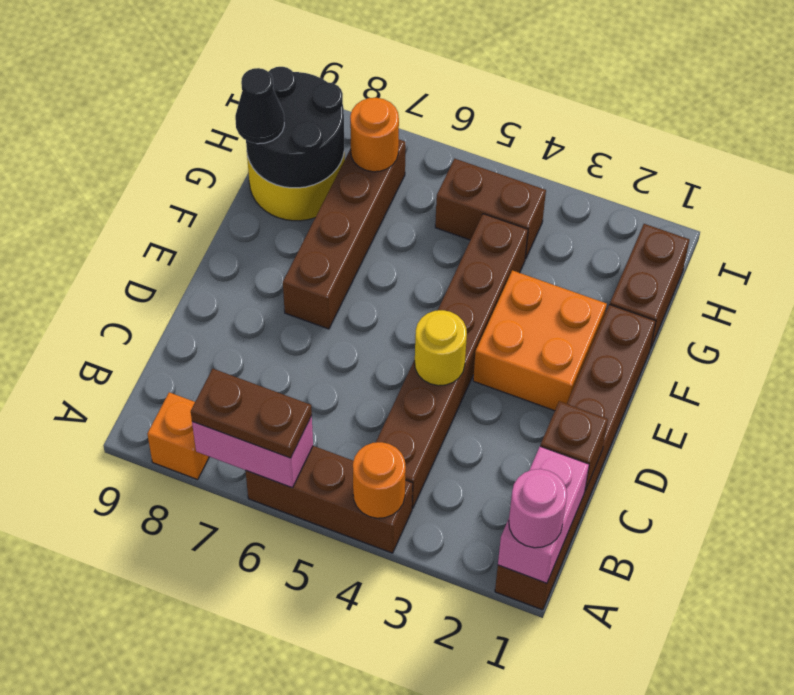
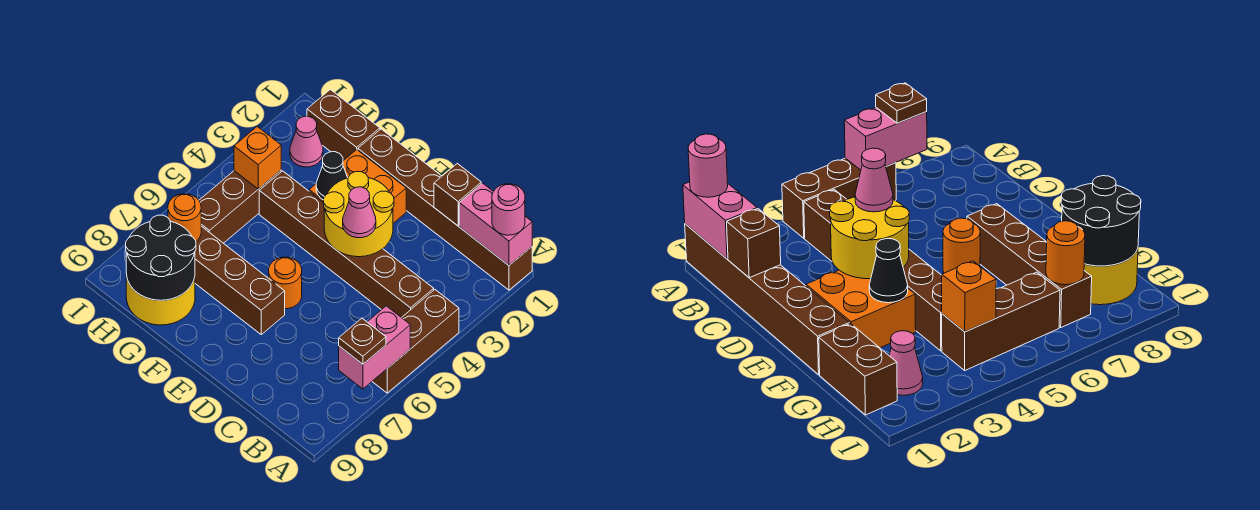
orange 1x1 round brick [353,442,406,518] -> orange 1x1 round brick moved to [269,257,302,309]
brown 1x2 plate [191,369,312,458] -> brown 1x1 plate [339,318,386,364]
orange 1x1 brick [147,392,209,480] -> orange 1x1 brick moved to [234,127,281,189]
yellow 1x1 round brick [415,310,467,386] -> yellow 2x2 round brick [324,172,394,257]
none -> pink 1x1 cone [343,187,376,238]
black 1x1 cone [235,68,284,144] -> black 1x1 cone moved to [316,152,348,200]
none -> pink 1x1 cone [290,116,323,167]
brown 1x2 brick [435,159,546,259] -> brown 1x3 brick [199,170,281,243]

